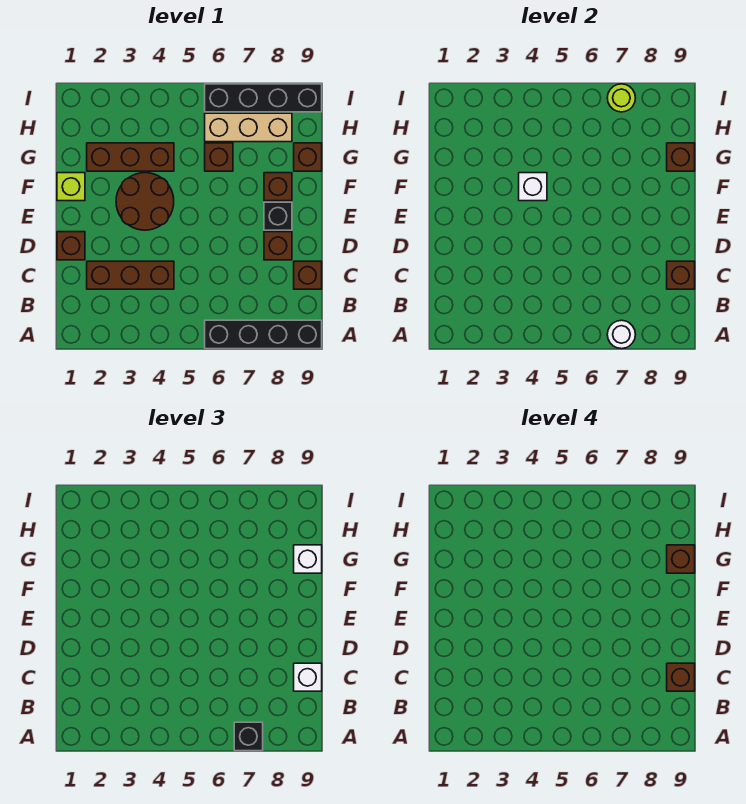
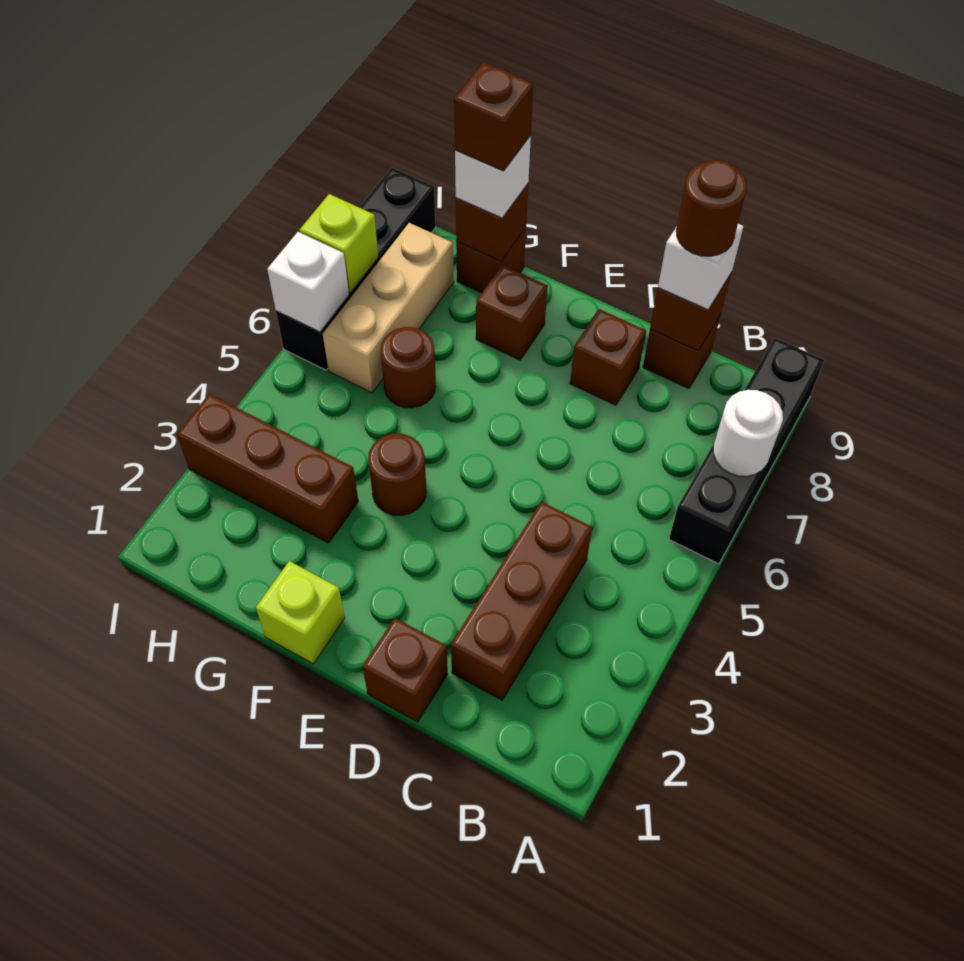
black 1x1 brick [234,722,263,751] -> none
brown 1x1 brick [667,663,695,691] -> brown 1x1 round brick [676,160,747,256]
brown 2x2 round brick [116,173,174,230] -> brown 1x1 round brick [368,433,426,516]
black 1x1 brick [264,202,292,230] -> none
white 1x1 brick [519,173,547,201] -> white 1x1 brick moved to [267,232,349,332]
brown 1x3 brick [87,143,174,171] -> brown 1x3 brick turned to [177,394,358,543]
brown 1x1 brick [205,143,233,171] -> brown 1x1 round brick [381,327,436,408]
lime 1x1 round brick [607,84,635,112] -> lime 1x1 brick [300,194,378,293]

